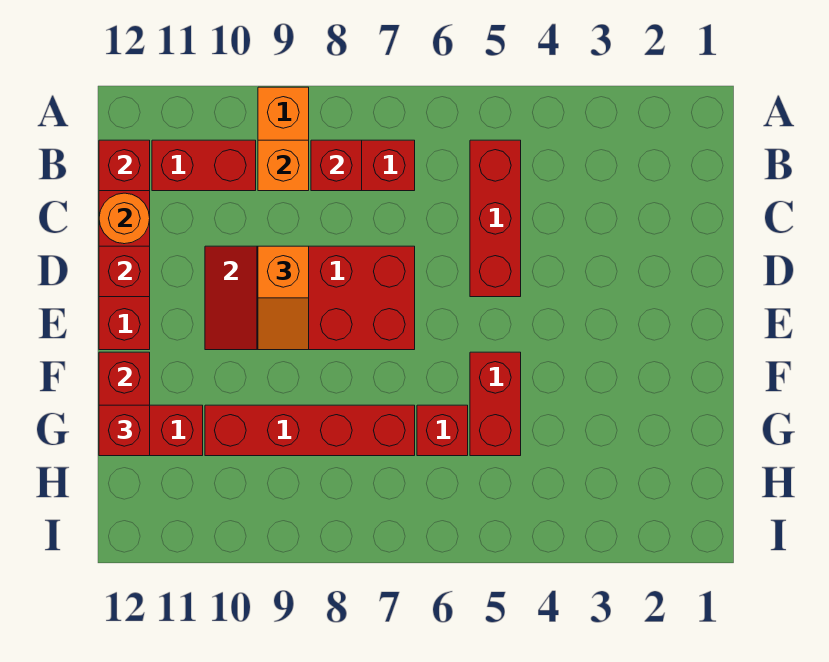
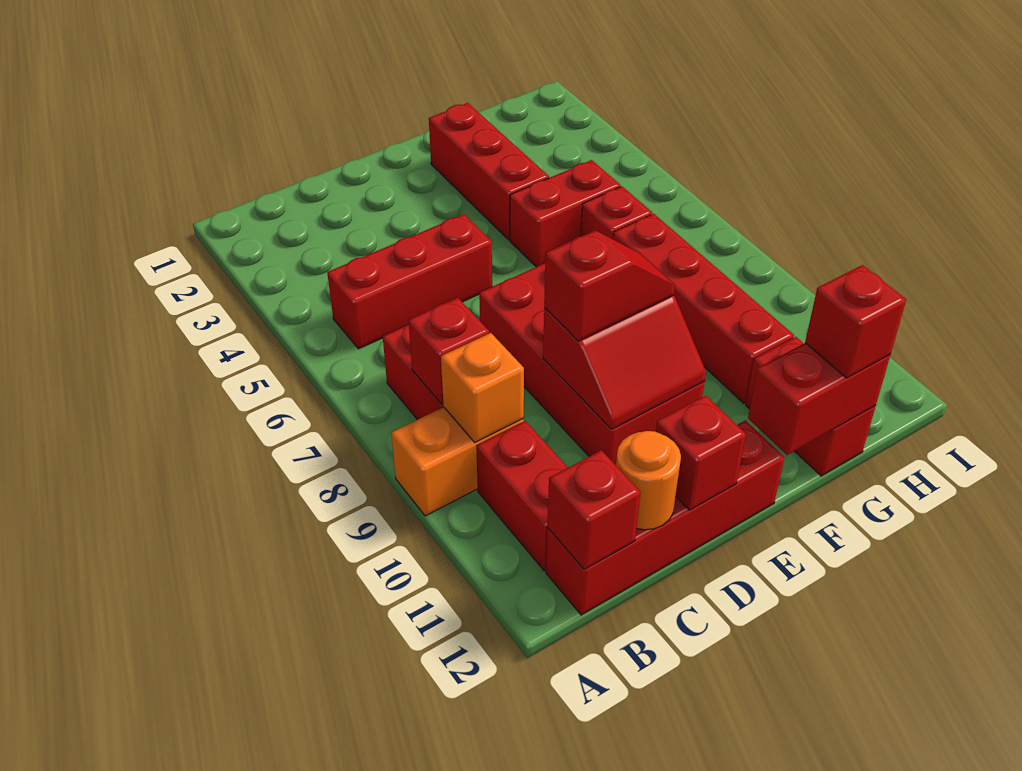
orange 1x2 slope [258,246,309,350] -> red 1x2 slope [544,230,675,341]
none -> red 1x3 brick [429,103,549,240]

